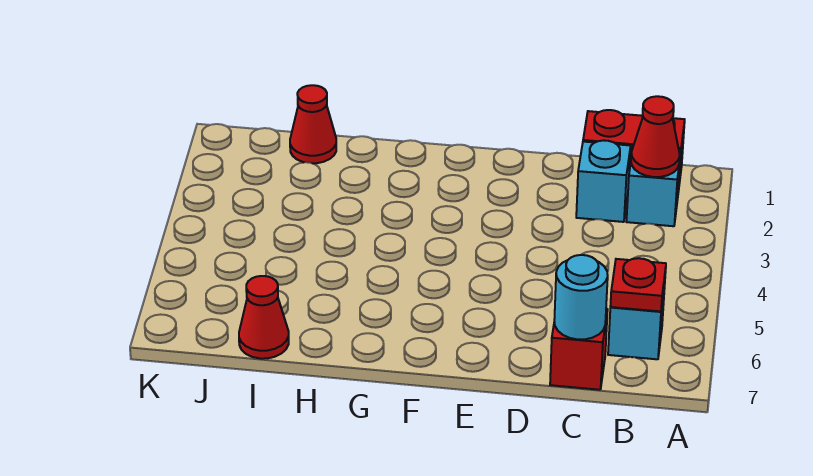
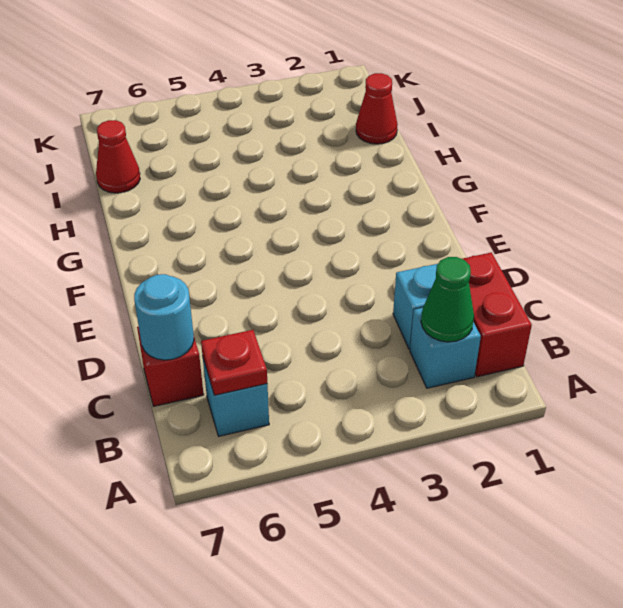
red 1x1 cone [631,96,680,177] -> green 1x1 cone [421,257,474,342]

